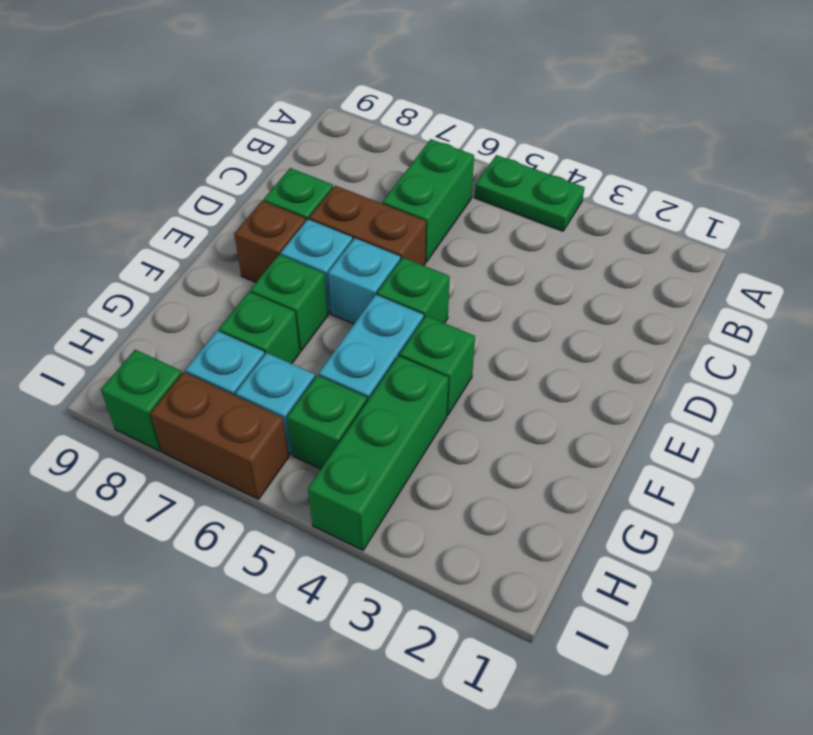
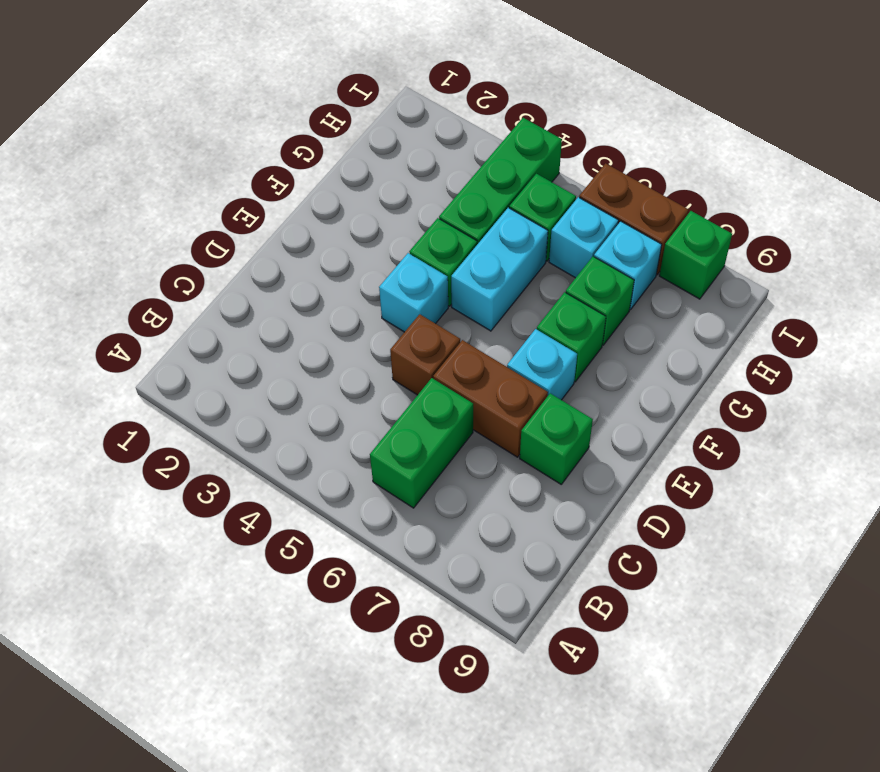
green 1x2 plate [475,155,585,231] -> none
green 1x1 brick [377,258,450,323] -> none
cyan 1x1 brick [328,238,400,324] -> cyan 1x1 brick moved to [379,253,448,332]
brown 1x1 brick [234,201,306,282] -> brown 1x1 brick moved to [390,314,460,395]

